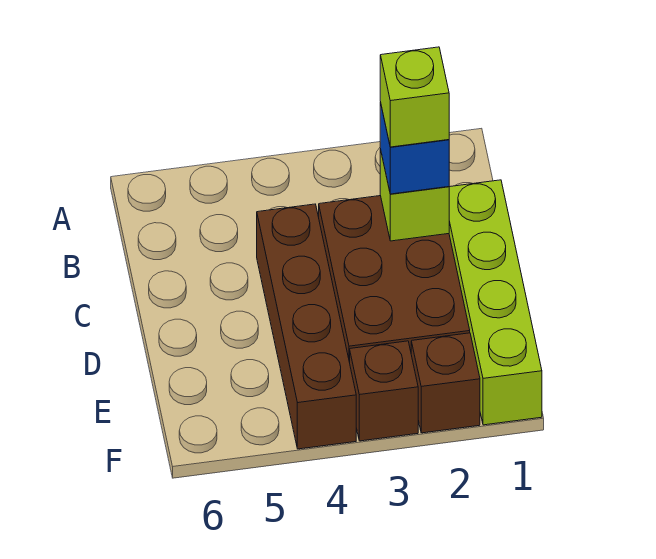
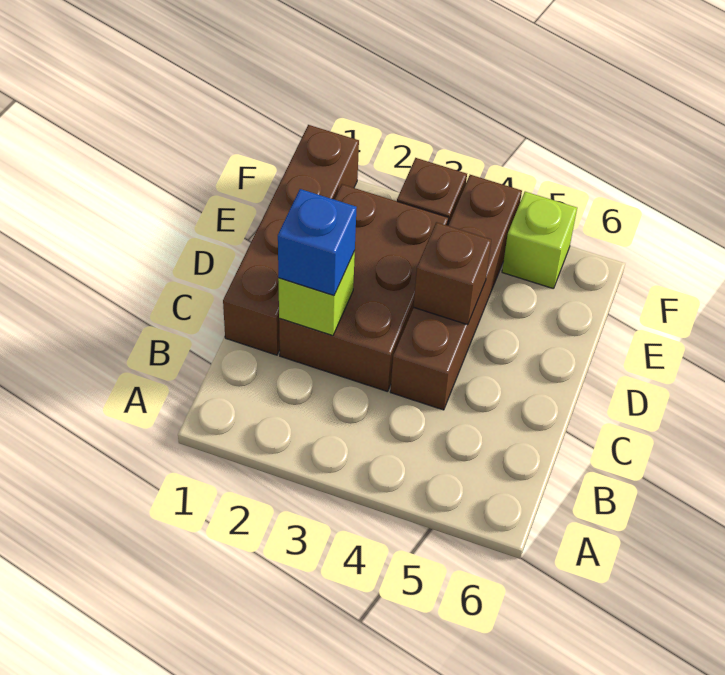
lime 1x4 brick [449,180,542,425] -> brown 1x4 brick [223,125,359,355]
lime 1x1 brick [380,47,449,147] -> lime 1x1 brick moved to [502,192,577,289]
brown 1x1 brick [411,333,480,433] -> brown 1x1 brick moved to [414,222,491,325]

